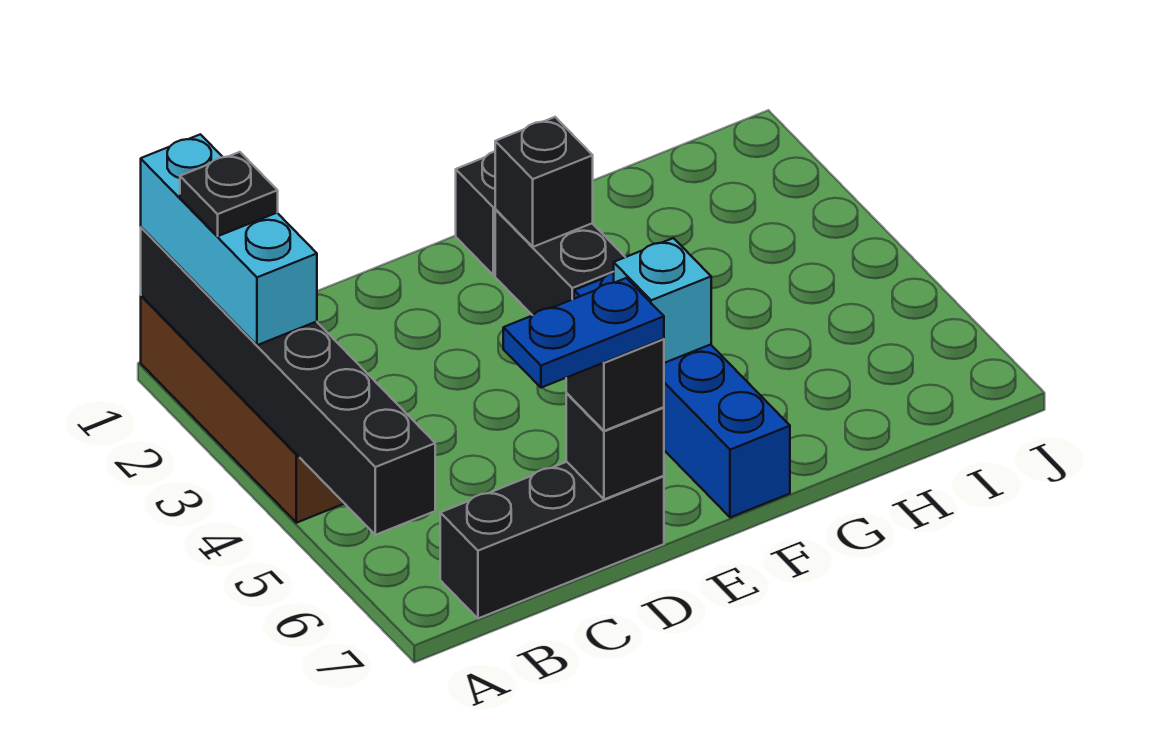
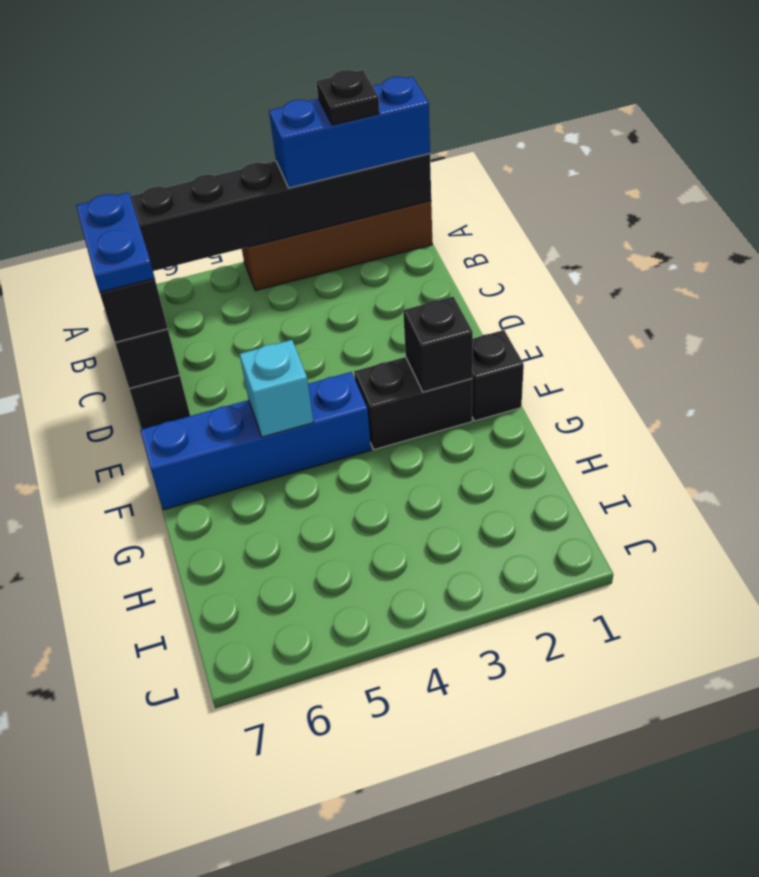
cyan 1x3 brick [141,134,317,345] -> blue 1x3 brick [269,77,430,188]

